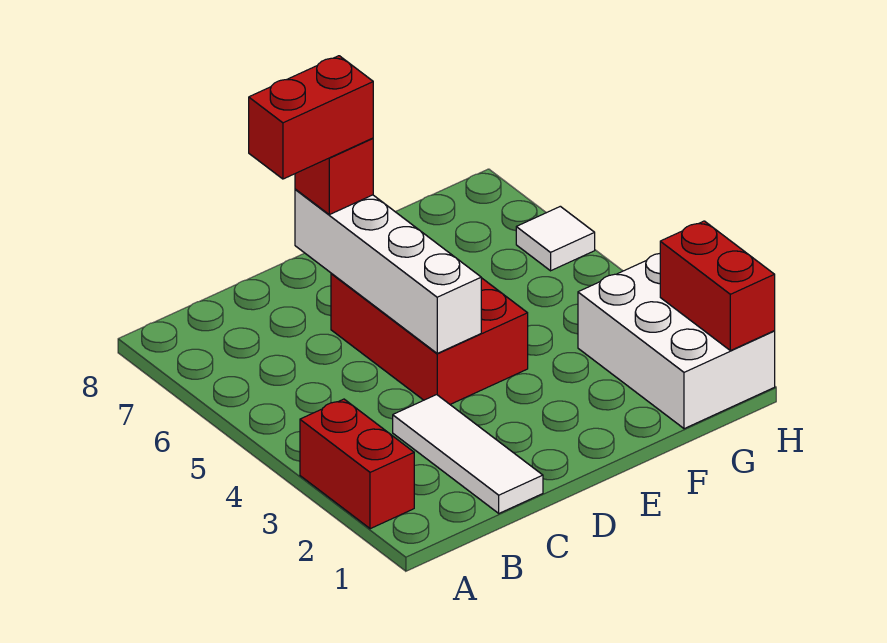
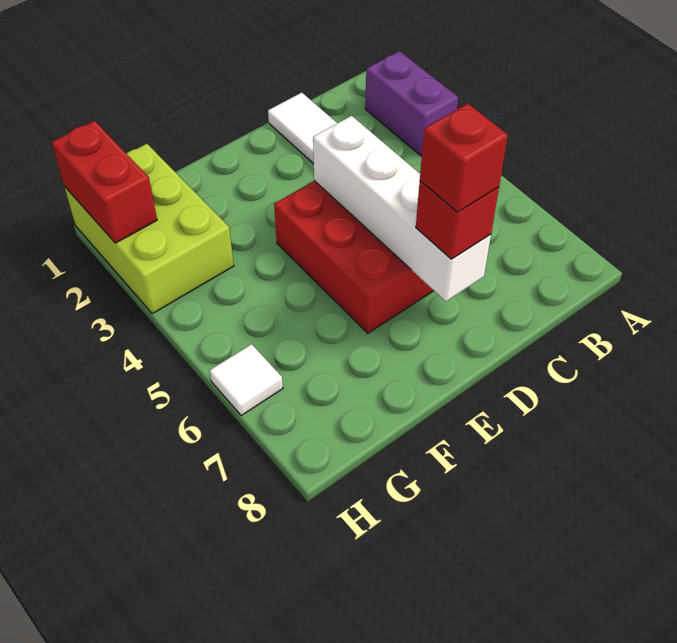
red 1x2 brick [300,399,414,529] -> purple 1x2 brick [365,51,458,157]
red 1x2 brick [249,56,373,179] -> red 1x1 brick [420,103,508,212]
white 2x3 brick [578,254,775,429] -> lime 2x3 brick [64,144,234,314]

